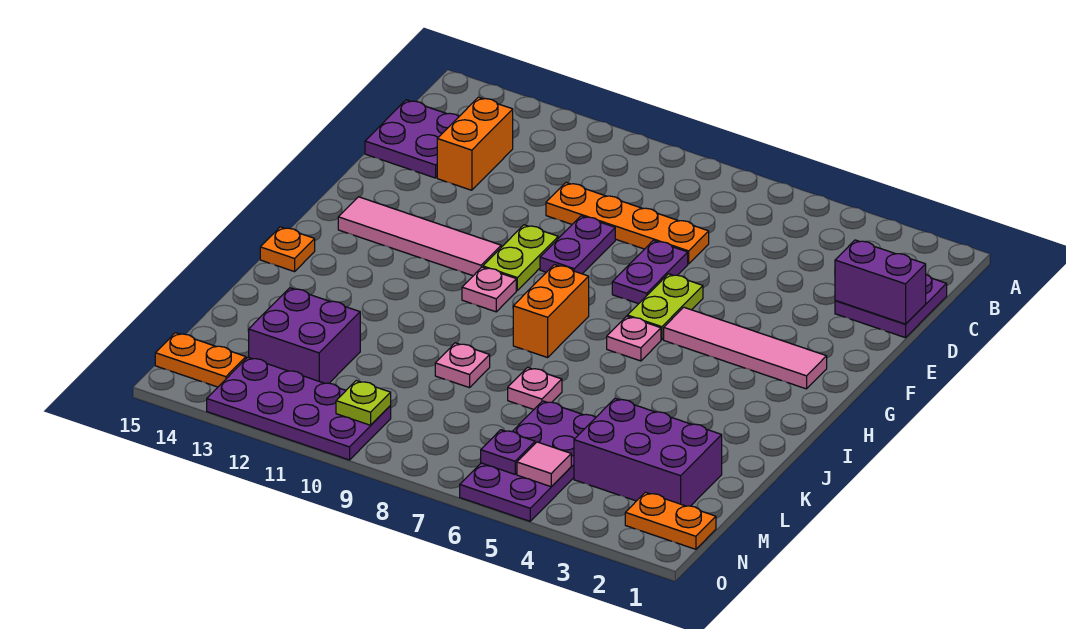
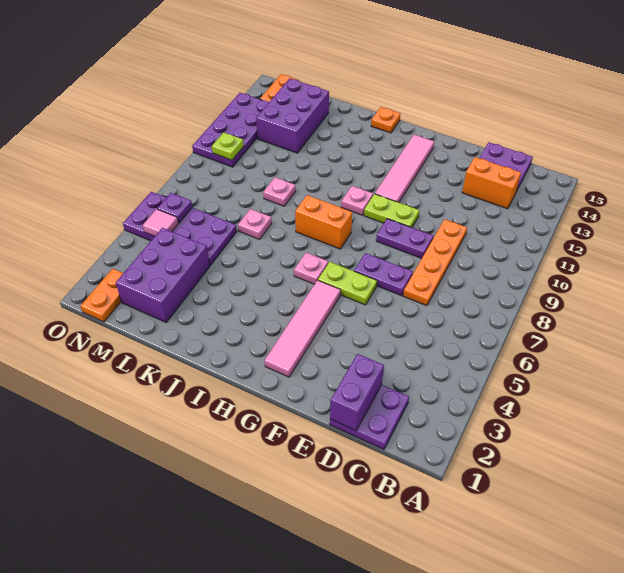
purple 2x2 brick [249,288,360,383] -> purple 2x3 brick [256,78,329,153]

